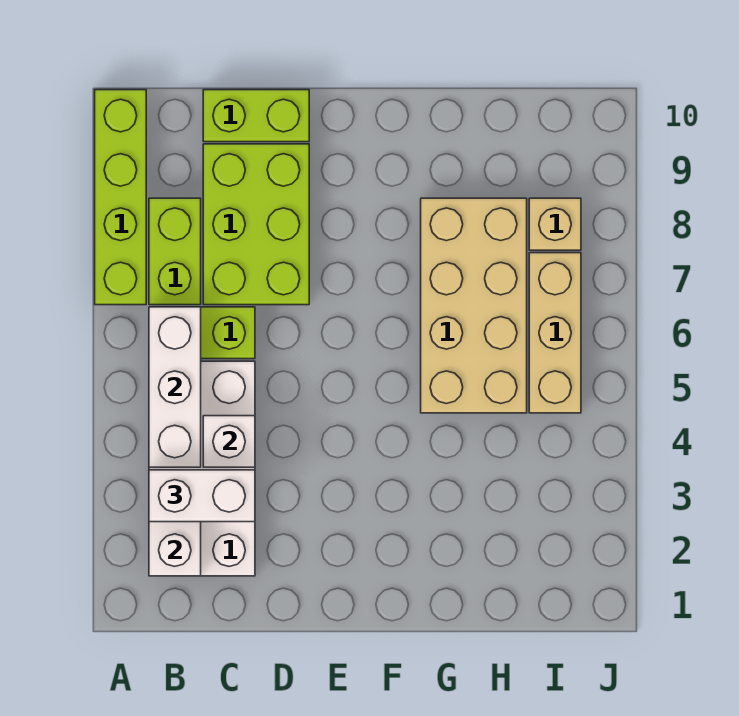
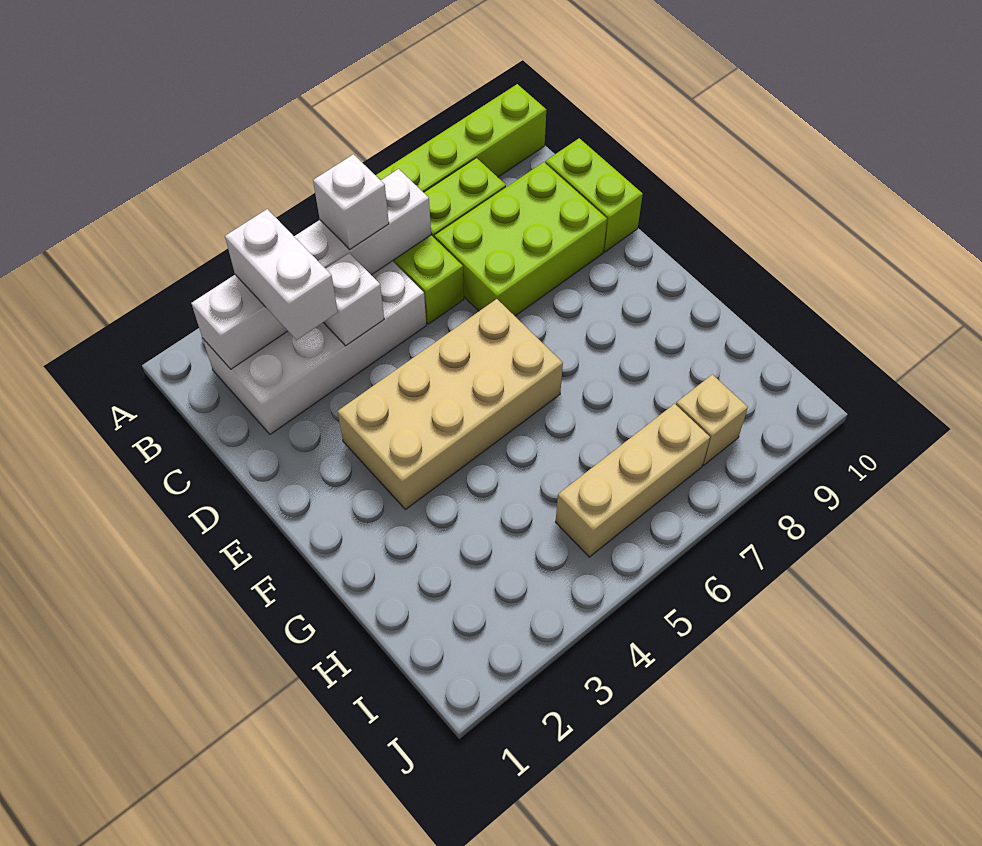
none -> white 1x1 brick [313,154,389,249]
tan 2x4 brick [421,198,527,413] -> tan 2x4 brick moved to [337,299,563,510]

